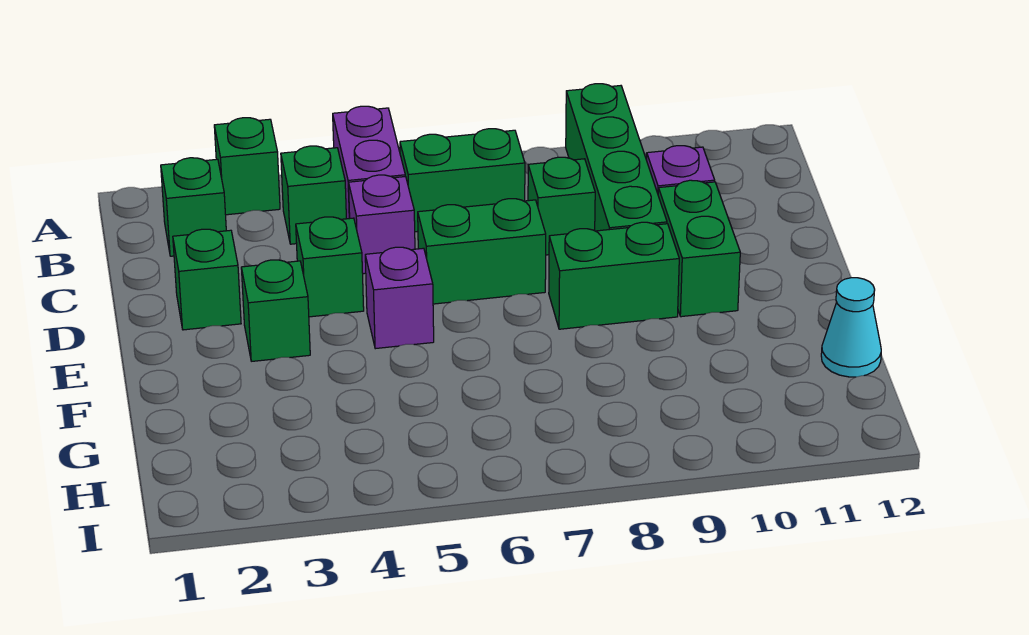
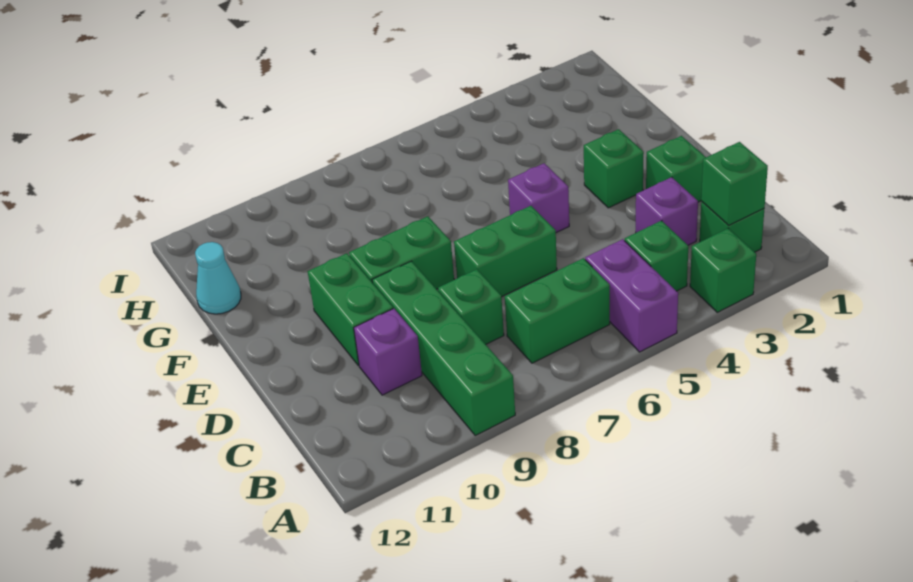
purple 1x1 brick [349,175,415,274] -> purple 1x1 brick moved to [636,177,698,245]
green 1x1 brick [296,217,364,317] -> green 1x1 brick moved to [701,142,768,225]

